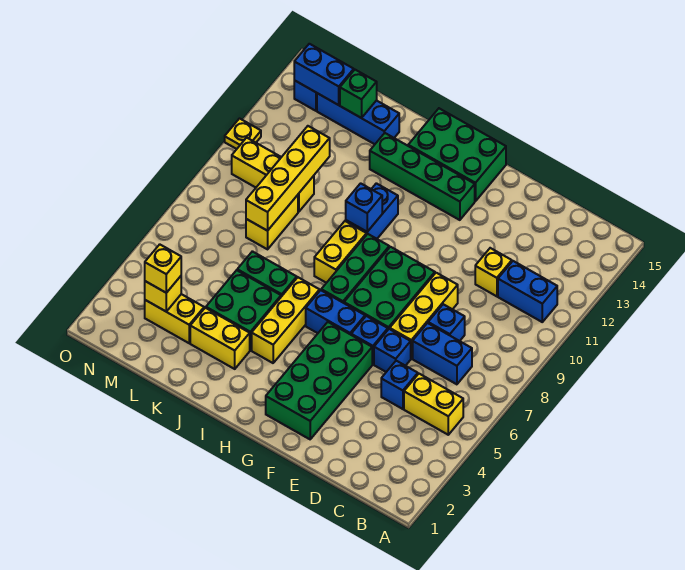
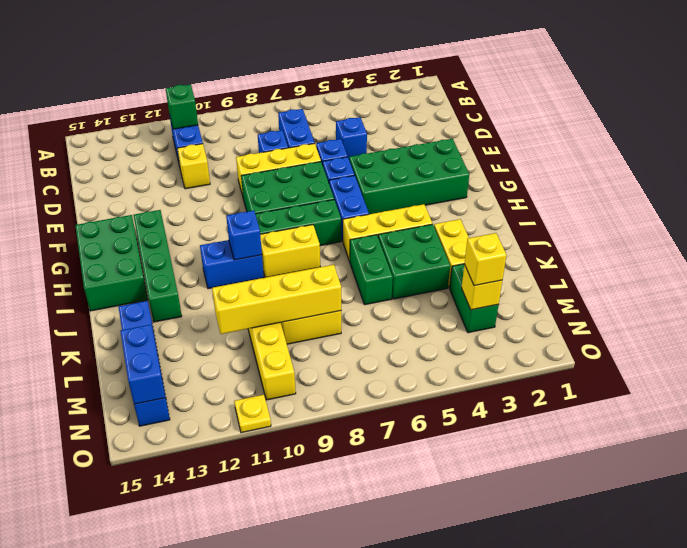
yellow 1x2 brick [404,374,463,435] -> none
yellow 1x2 brick [145,294,204,343] -> green 1x2 brick [450,264,499,333]
green 1x1 brick [340,70,377,118] -> green 1x1 brick moved to [166,84,198,129]

